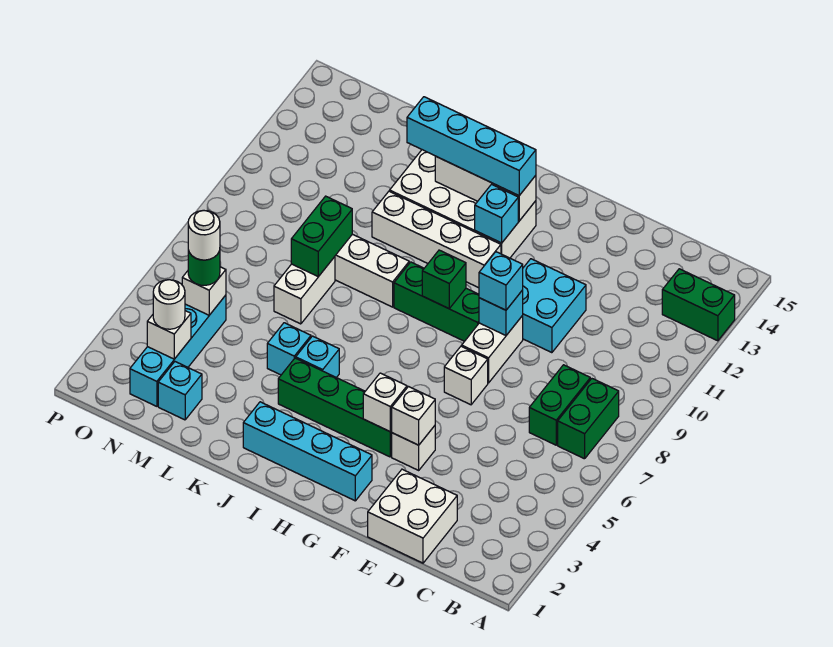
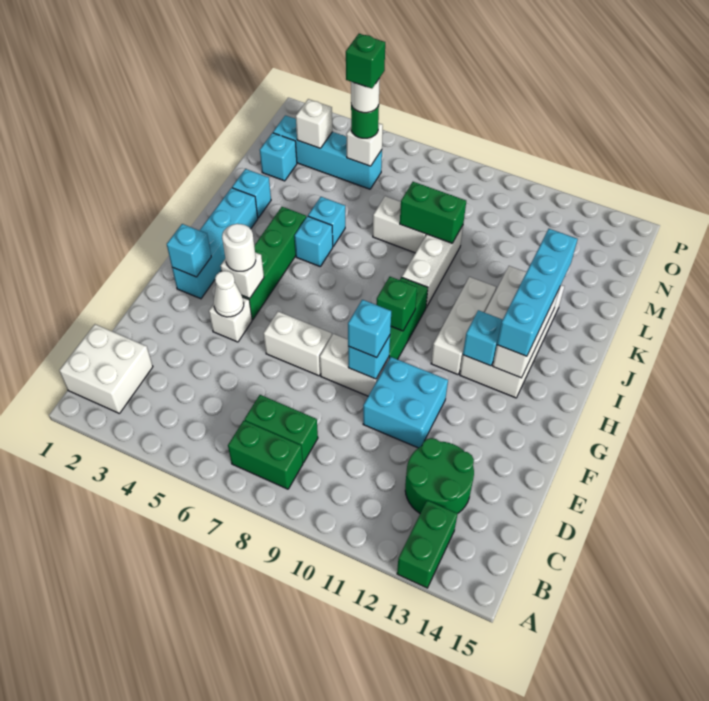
none -> green 2x2 round brick [405,438,474,513]
white 2x2 brick [368,469,457,563] -> white 2x2 brick moved to [59,324,153,413]
white 1x1 brick [392,387,435,445] -> white 1x1 cone [214,271,244,317]
white 1x1 brick [444,346,488,405] -> white 1x2 brick [263,312,332,376]
none -> cyan 1x1 brick [167,224,211,277]
white 1x4 brick [372,191,501,288] -> white 1x3 brick [431,277,496,375]
none -> cyan 1x1 brick [232,169,271,218]
white 1x1 round brick [153,280,185,329] -> white 1x1 round brick moved to [222,224,256,271]
none -> green 1x1 brick [346,34,385,88]

